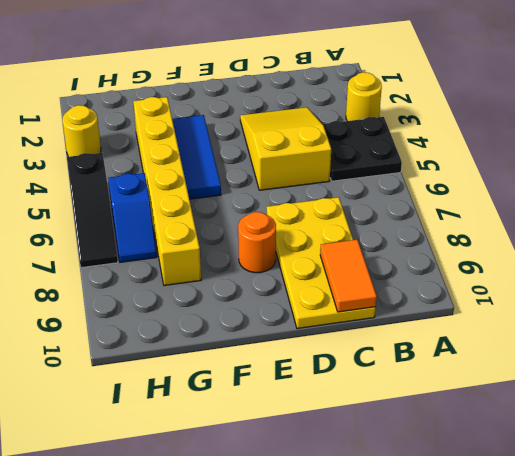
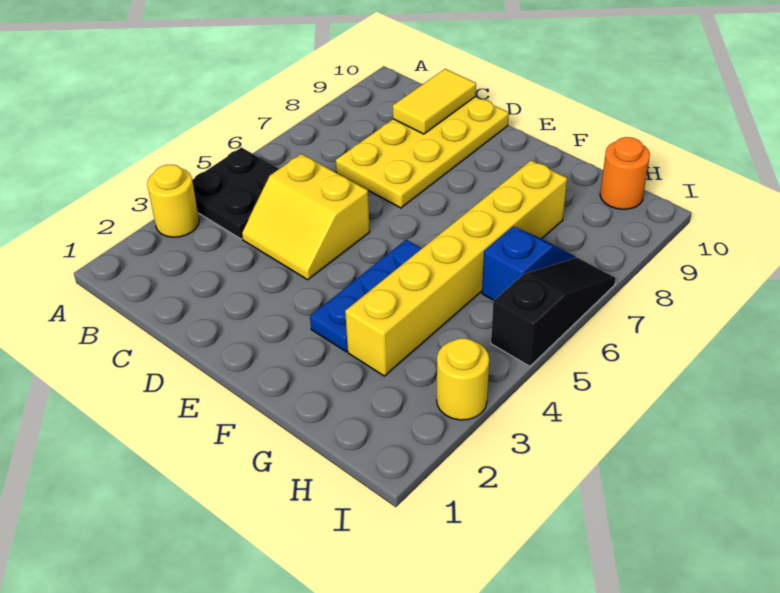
yellow 2x3 slope [240,107,331,190] -> yellow 2x2 slope [242,154,370,280]
orange 1x2 tile [320,240,377,312] -> yellow 1x2 tile [393,69,476,134]
orange 1x1 round brick [238,212,276,273] -> orange 1x1 round brick moved to [600,137,650,209]
blue 1x3 tile [172,115,221,199] -> blue 1x3 plate [310,240,422,352]

